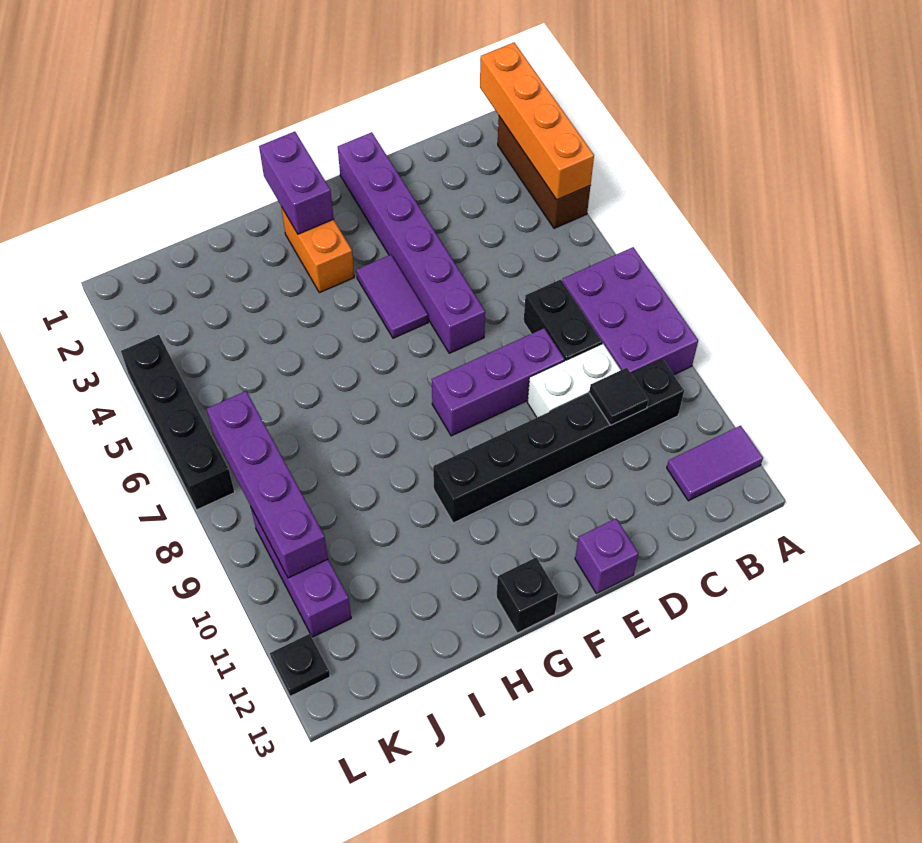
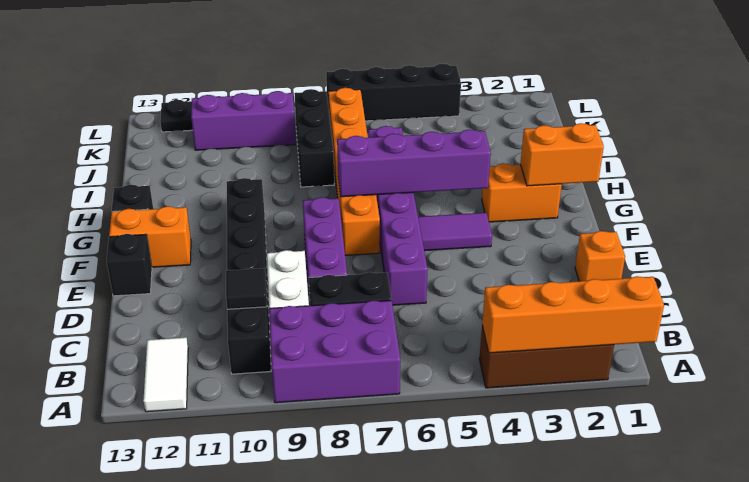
purple 1x2 tile [667,426,763,501] -> white 1x2 tile [143,337,188,412]
none -> orange 1x1 brick [575,231,625,281]
purple 1x6 brick [338,132,485,353] -> purple 1x6 brick turned to [368,126,428,305]
purple 1x1 brick [575,519,639,593] -> black 1x1 brick [107,234,152,296]
none -> orange 1x6 brick [328,88,380,255]
none -> orange 1x2 brick [109,206,191,267]
purple 1x2 brick [259,132,334,234] -> orange 1x2 brick [520,123,604,186]
none -> black 1x3 brick [294,89,334,187]
purple 1x4 brick [207,391,328,578] -> purple 1x4 brick moved to [337,130,491,197]

